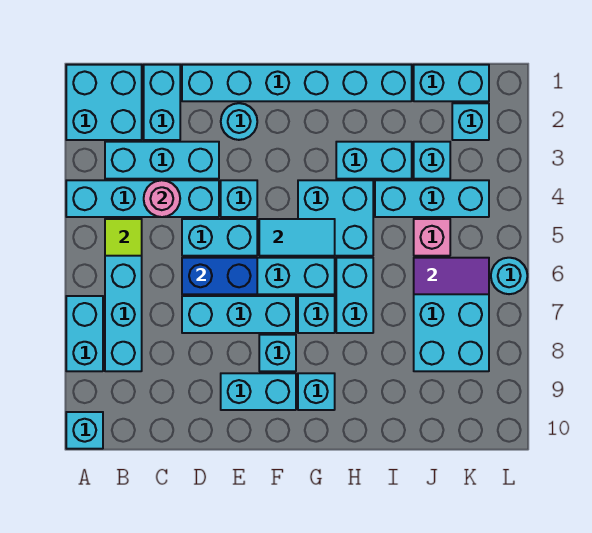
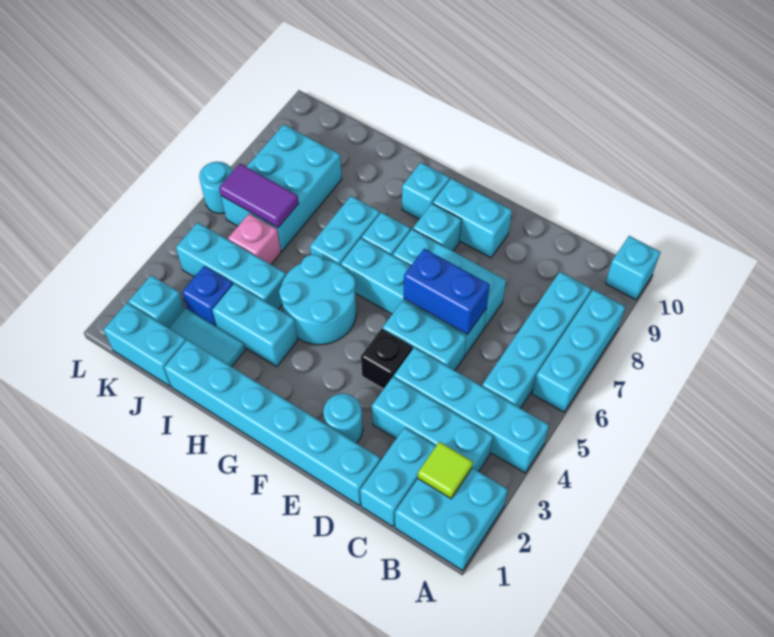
cyan 1x2 brick [66,296,103,371] -> cyan 1x3 brick [532,290,625,412]
lime 1x1 tile [105,219,142,256] -> lime 1x1 tile moved to [418,442,473,499]
pink 1x1 round brick [144,180,180,217] -> none
cyan 1x1 brick [221,180,257,217] -> black 1x1 brick [361,329,413,389]
cyan 1x2 tile [259,219,335,256] -> cyan 1x2 tile moved to [169,308,245,367]
cyan 2x2 brick [298,180,373,256] -> cyan 2x2 round brick [279,254,356,345]
cyan 1x1 brick [414,142,450,179] -> blue 1x1 brick [182,266,233,327]

